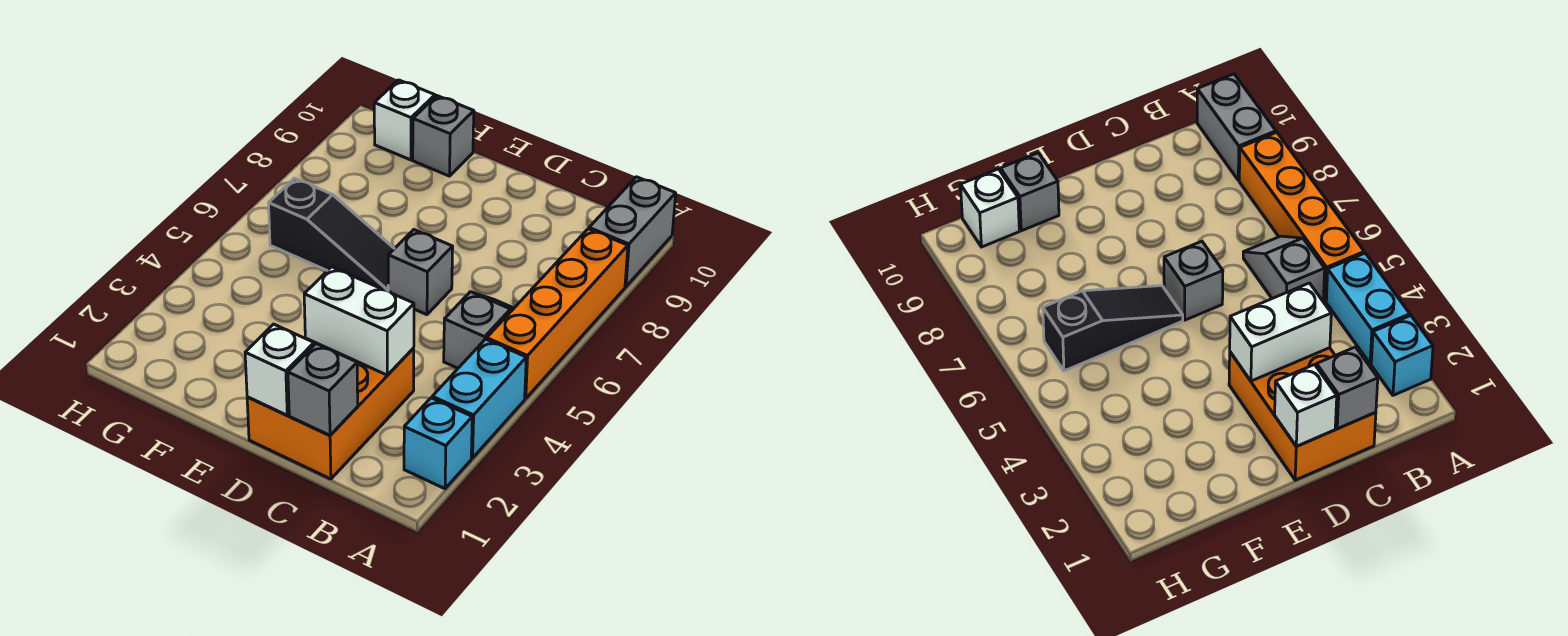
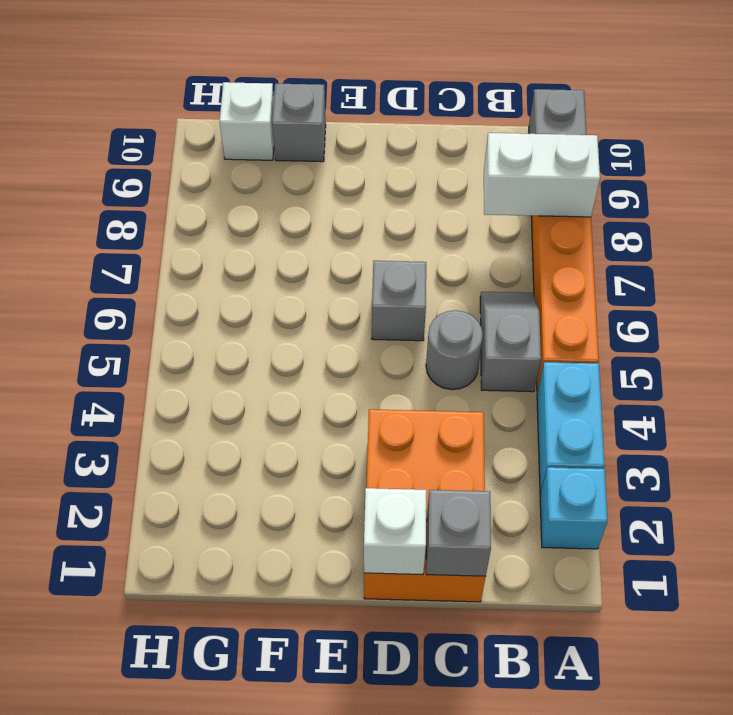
white 1x2 brick [304,267,414,375] -> white 1x2 brick moved to [484,133,600,217]
none -> grey 1x1 round brick [426,310,483,390]
black 1x3 slope [269,178,394,291] -> none

